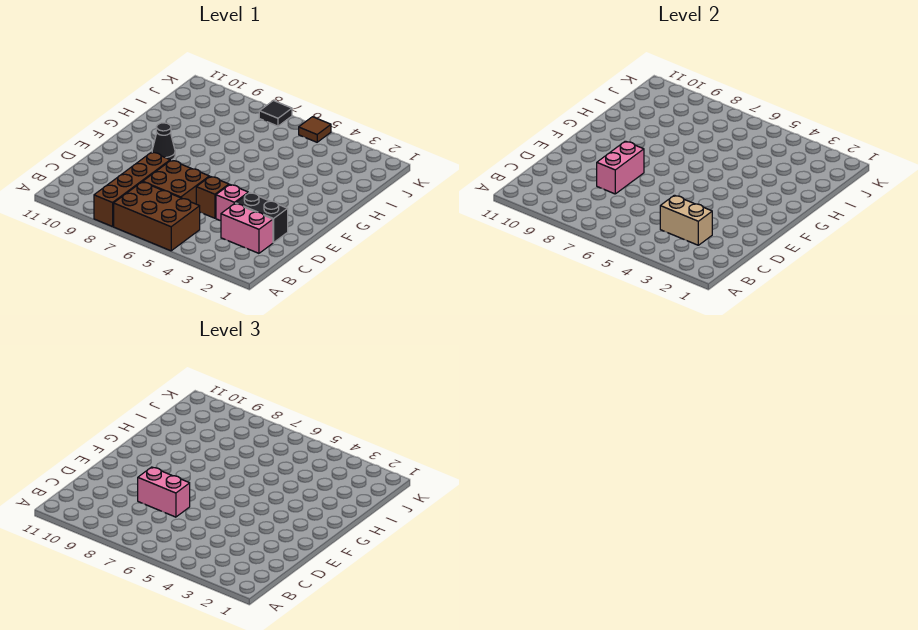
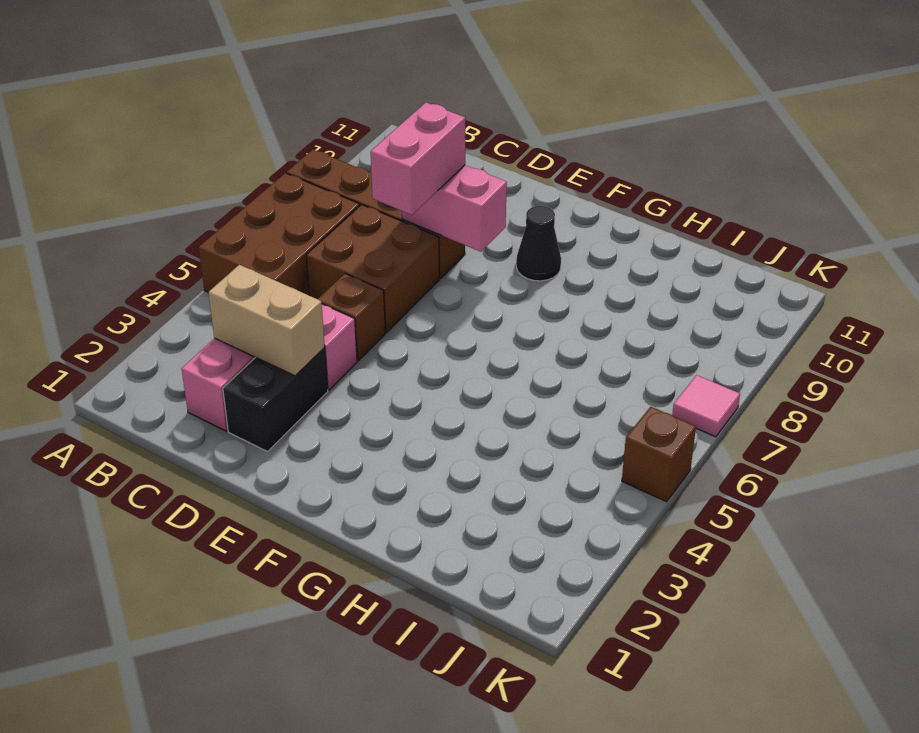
tan 1x2 brick [660,195,712,245] -> tan 1x2 brick turned to [208,265,325,376]
brown 1x1 tile [299,117,331,142] -> brown 1x1 brick [622,407,696,502]
black 1x1 tile [259,101,292,126] -> pink 1x1 tile [672,375,740,437]

